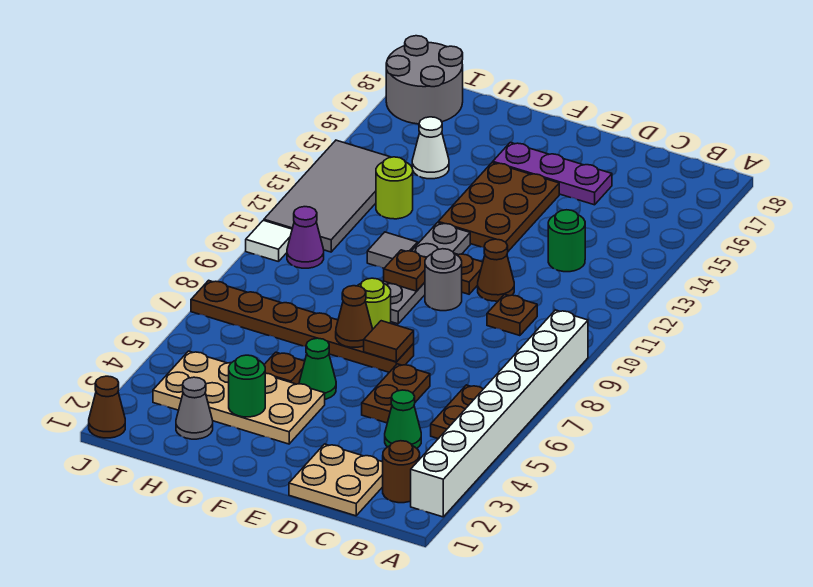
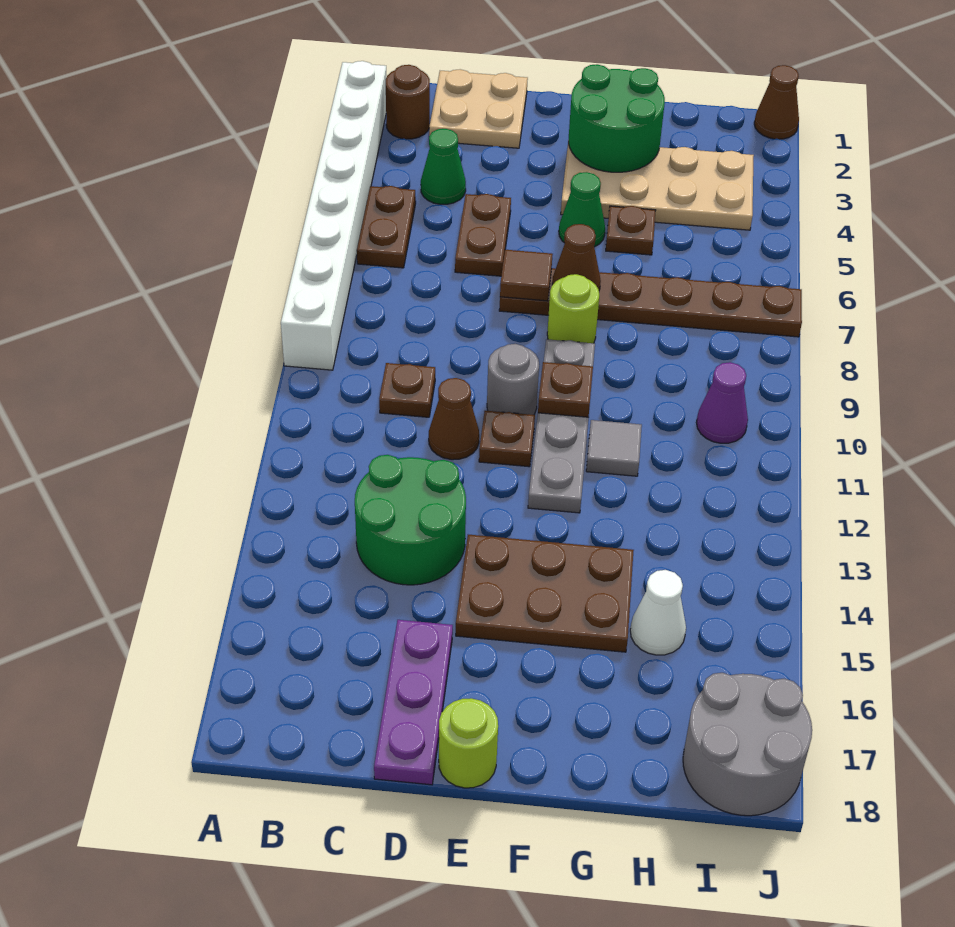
green 1x1 round brick [548,210,585,272] -> green 2x2 round brick [355,455,466,585]
purple 1x3 plate [493,142,612,205] -> purple 1x3 plate turned to [374,620,453,785]
brown 2x3 plate [438,162,559,251] -> brown 2x3 plate turned to [456,535,634,652]
green 1x1 round brick [229,355,265,417] -> green 2x2 round brick [569,64,665,172]
grey 1x1 cone [176,377,213,439] -> none
lime 1x1 round brick [376,157,413,219] -> lime 1x1 round brick moved to [439,698,498,788]
grey 2x4 tile [264,140,391,252] -> none
white 1x1 tile [246,220,292,262] -> none

